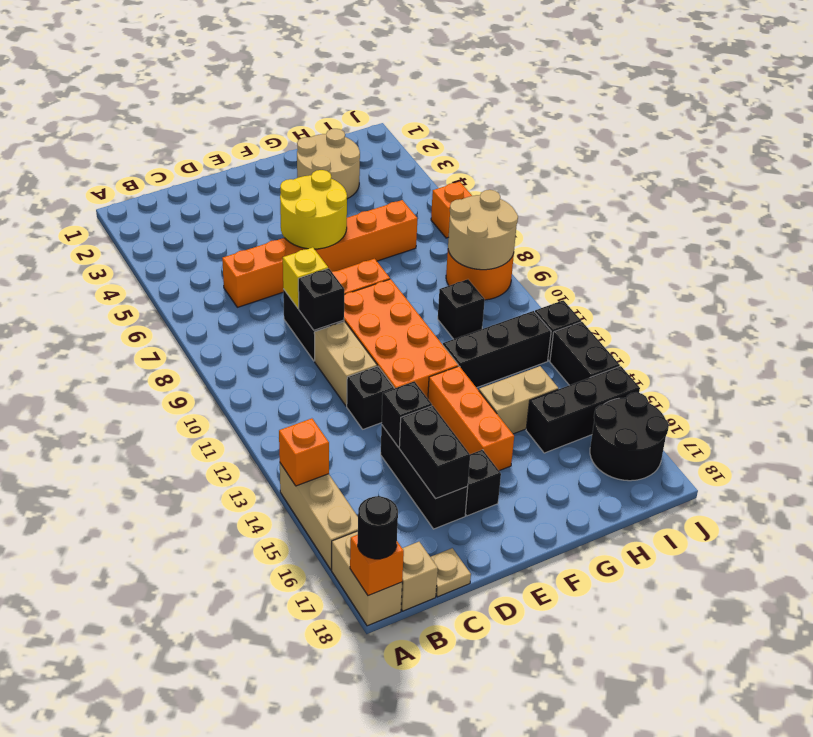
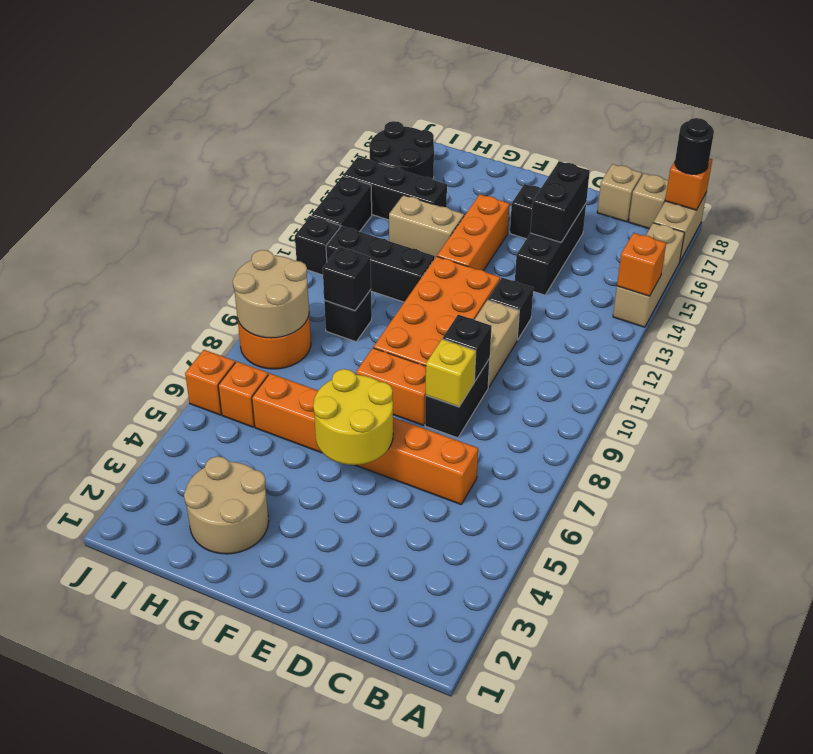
tan 1x1 plate [431,548,471,597] -> tan 1x1 brick [597,164,642,222]
black 1x1 brick [382,381,432,447] -> black 1x1 brick moved to [323,247,371,311]
none -> orange 1x1 brick [218,362,268,427]

